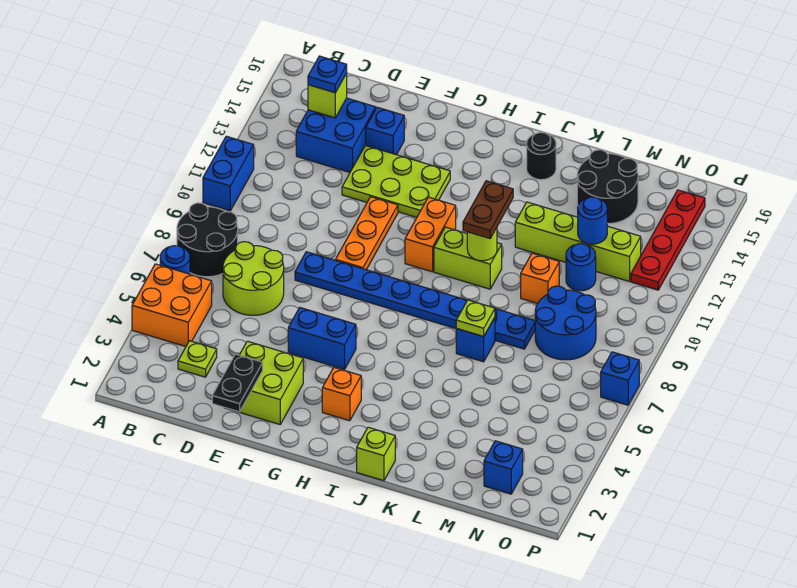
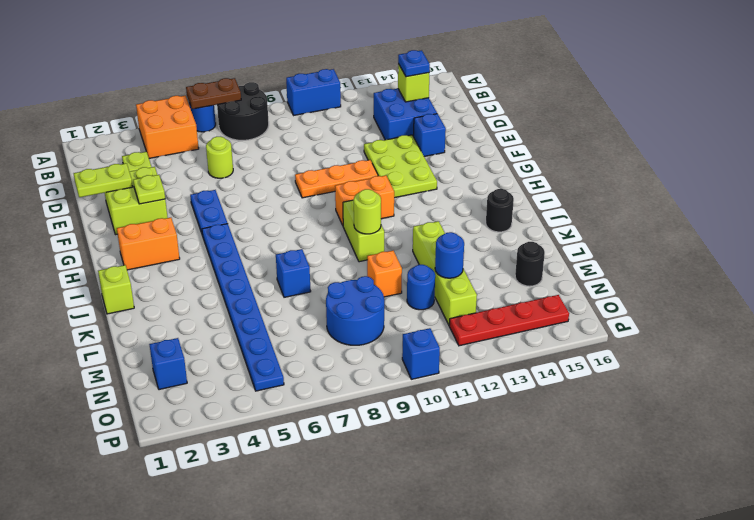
lime 2x2 round brick [223,242,284,315] -> lime 1x1 round brick [206,136,233,178]
black 1x2 plate [212,354,263,412] -> lime 1x2 plate [74,163,133,197]
blue 1x8 plate [295,252,535,349] -> blue 1x8 plate moved to [202,224,284,391]
blue 1x2 brick [288,308,356,369] -> blue 1x2 plate [190,190,228,236]
orange 1x1 brick [322,368,361,421] -> orange 1x2 brick [117,218,180,270]
brown 1x2 plate [463,181,513,238] -> brown 1x2 plate moved to [186,78,241,109]
lime 1x1 plate [456,300,495,336] -> lime 1x1 plate moved to [133,175,165,204]
black 2x2 round brick [577,150,638,223] -> black 1x1 round brick [515,242,545,286]
blue 1x1 brick [601,352,639,405] -> blue 1x1 brick moved to [402,328,440,379]

